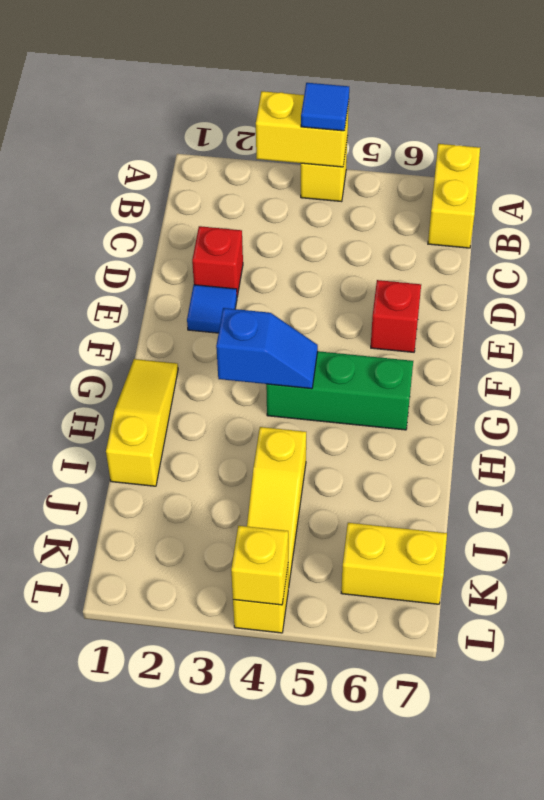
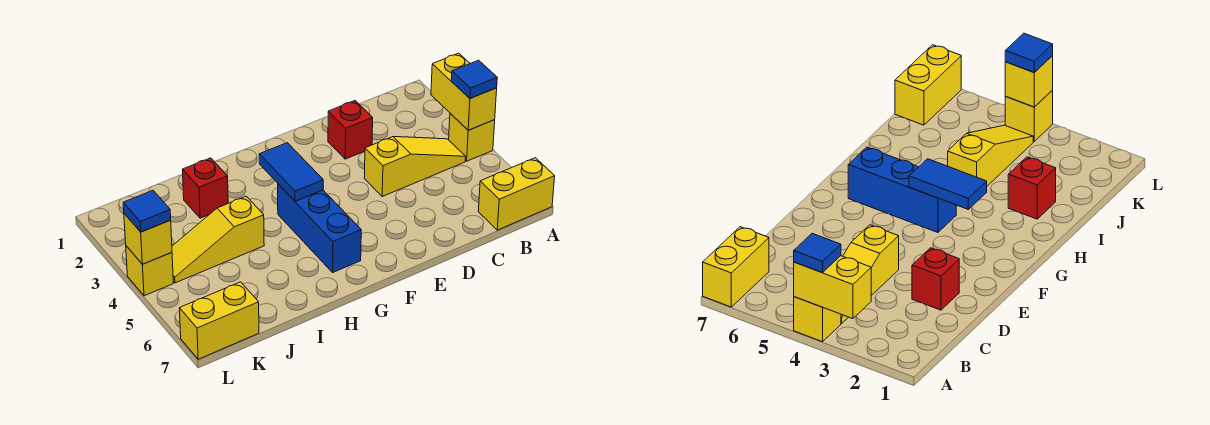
blue 1x1 tile [187,285,237,333] -> blue 1x1 tile moved to [123,191,171,232]
red 1x1 brick [371,280,421,352] -> red 1x1 brick moved to [183,158,228,218]
yellow 1x3 slope [106,359,178,486] -> yellow 1x3 slope moved to [364,136,466,196]
blue 1x2 slope [216,308,318,389] -> blue 1x2 tile [259,143,323,201]
green 1x3 brick [266,351,413,430] -> blue 1x3 brick [278,184,361,272]
yellow 1x2 brick [341,523,447,604] -> yellow 1x2 brick turned to [179,282,259,359]

